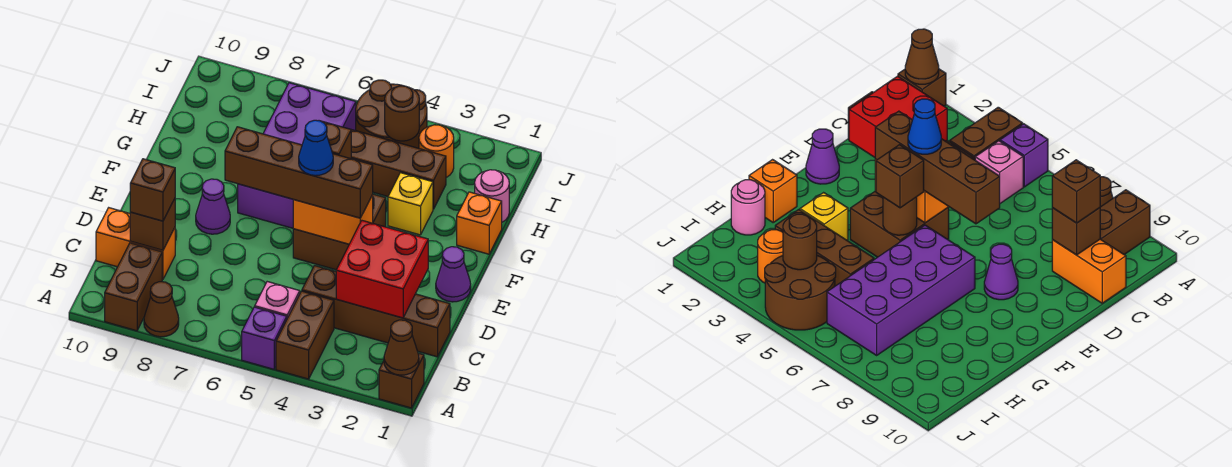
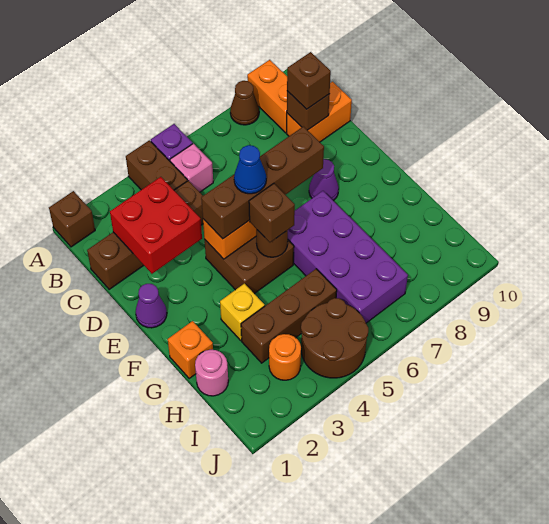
brown 1x1 cone [384,320,419,375] -> none
brown 1x2 brick [105,243,162,331] -> orange 1x2 brick [247,60,287,133]
brown 1x1 round brick [385,86,419,141] -> none

